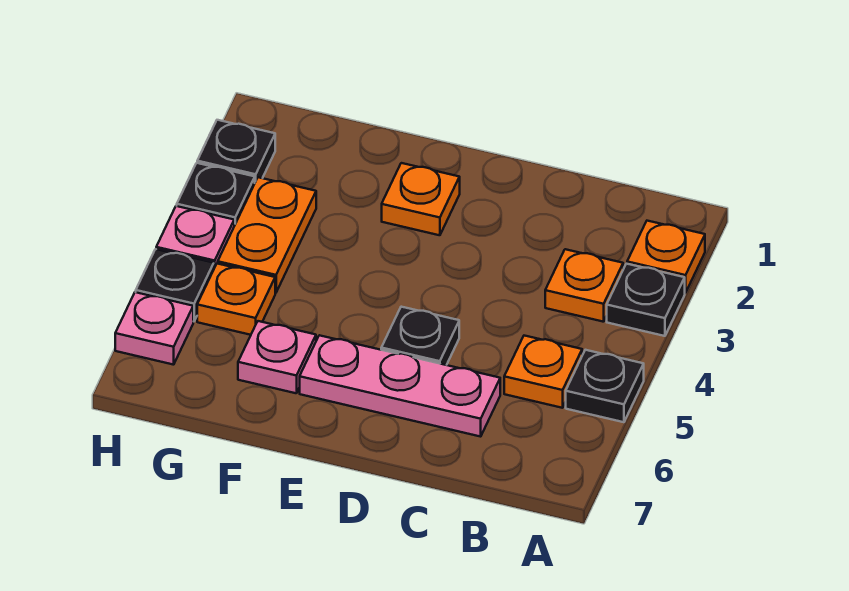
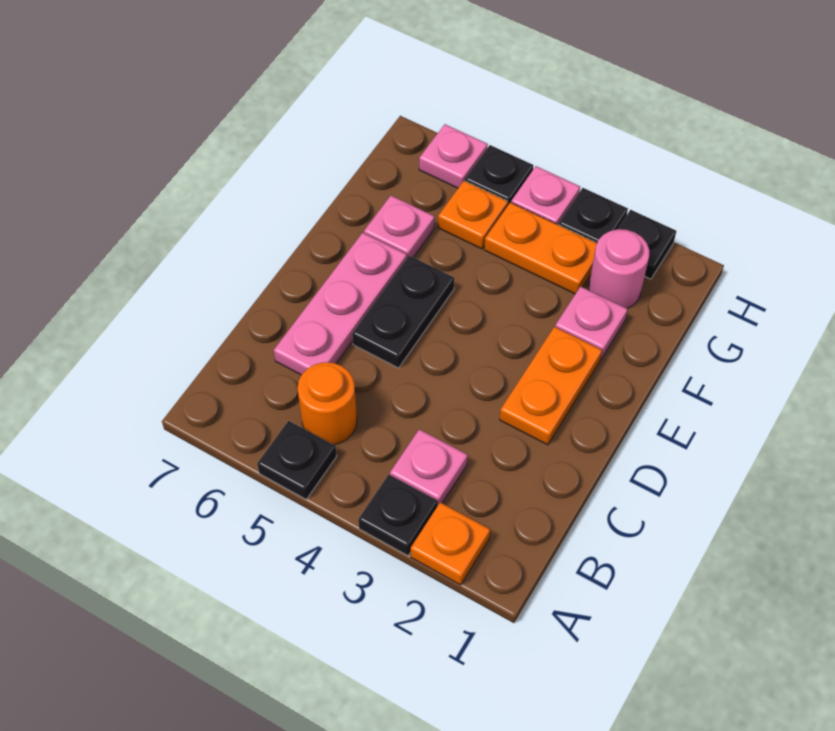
orange 1x1 plate [545,249,623,322] -> pink 1x1 plate [390,429,468,505]
orange 1x1 plate [504,336,582,408] -> orange 1x1 round brick [298,362,357,445]
black 1x1 plate [381,307,459,365] -> black 1x2 plate [352,256,454,368]
orange 1x1 plate [382,163,460,235] -> orange 1x2 plate [500,327,602,445]
none -> pink 1x1 plate [555,286,628,359]
none -> pink 1x1 round brick [589,229,649,309]

